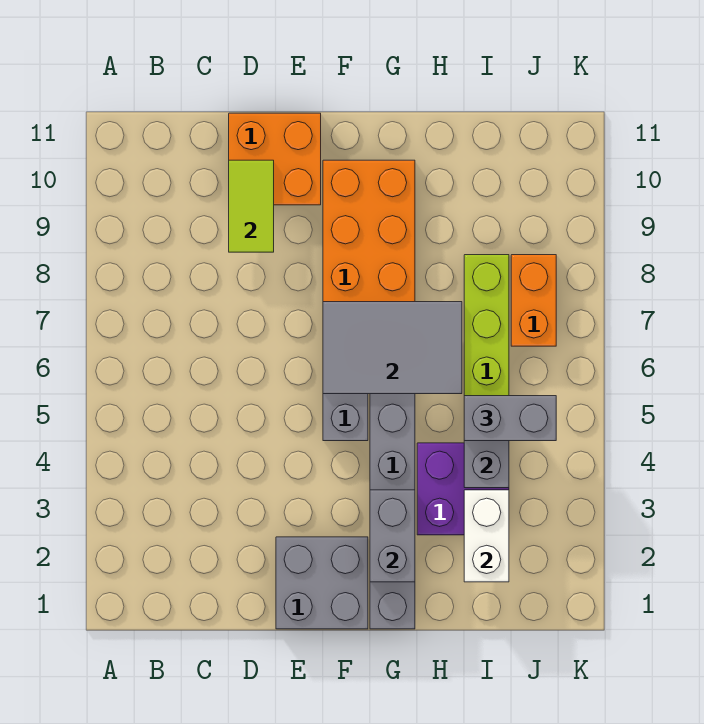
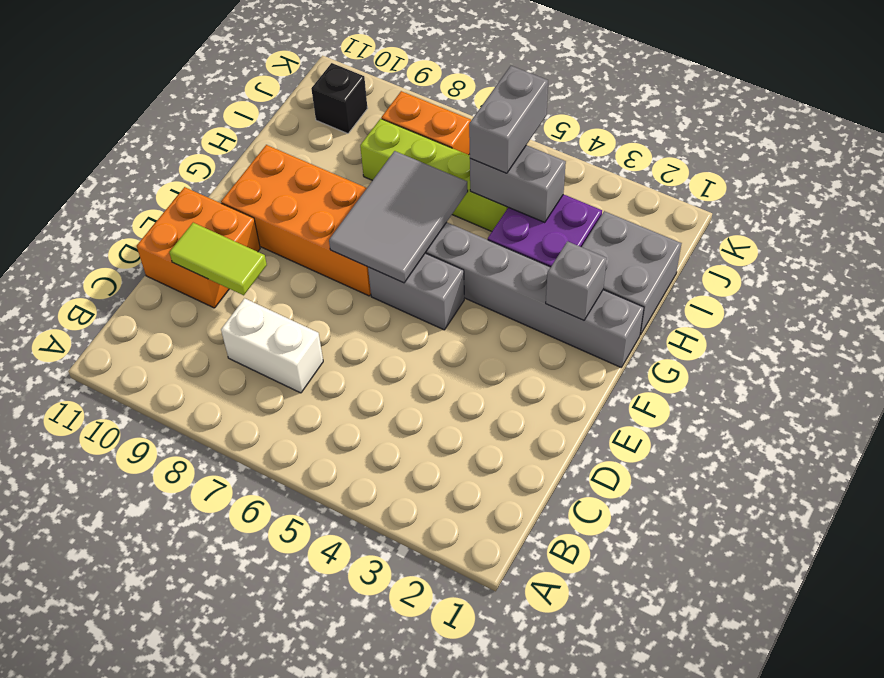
grey 2x2 brick [276,537,368,629] -> grey 2x2 brick moved to [582,211,682,335]
grey 1x2 brick [370,490,415,582] -> grey 1x1 brick [546,241,607,320]
white 1x2 brick [464,490,509,582] -> white 1x2 brick moved to [221,298,323,393]
none -> black 1x1 brick [311,63,368,134]

